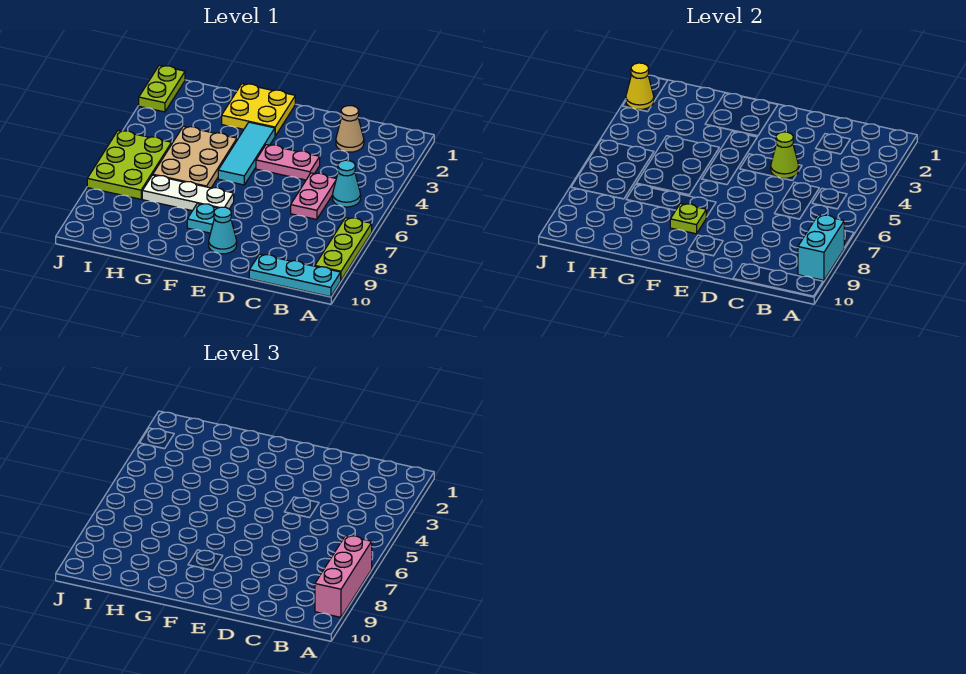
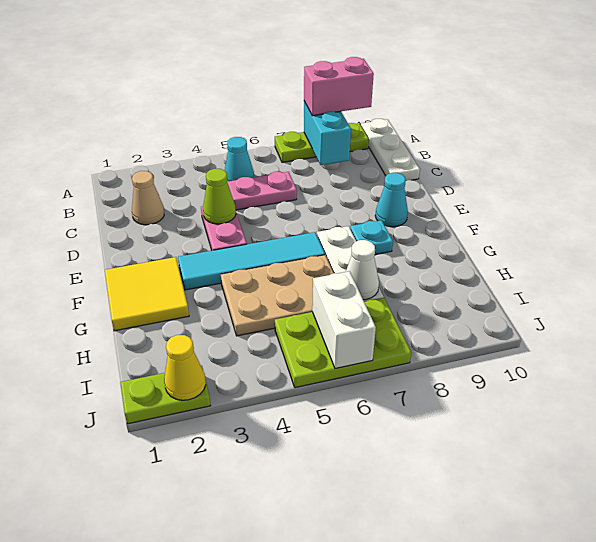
pink 1x3 brick [315,536,372,617] -> pink 1x2 brick [304,57,374,116]
cyan 1x2 brick [798,215,844,280] -> cyan 1x2 brick turned to [304,101,351,165]
cyan 1x3 plate [249,254,341,297] -> white 1x3 plate [361,119,420,181]
yellow 2x2 plate [222,84,295,136] -> yellow 2x2 tile [105,257,189,331]
cyan 1x3 tile [218,122,275,185] -> cyan 1x4 tile [178,232,325,290]
lime 1x1 plate [670,204,706,234] -> none
none -> white 1x1 cone [346,240,379,300]
none -> white 1x2 brick [312,271,376,369]

